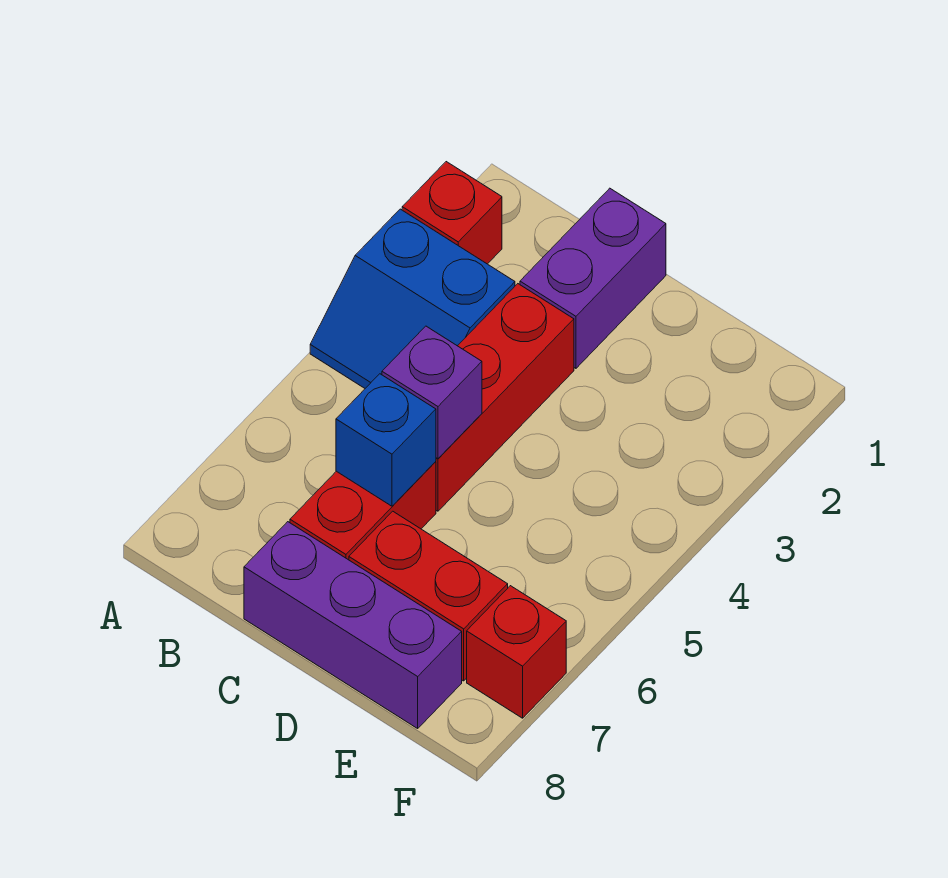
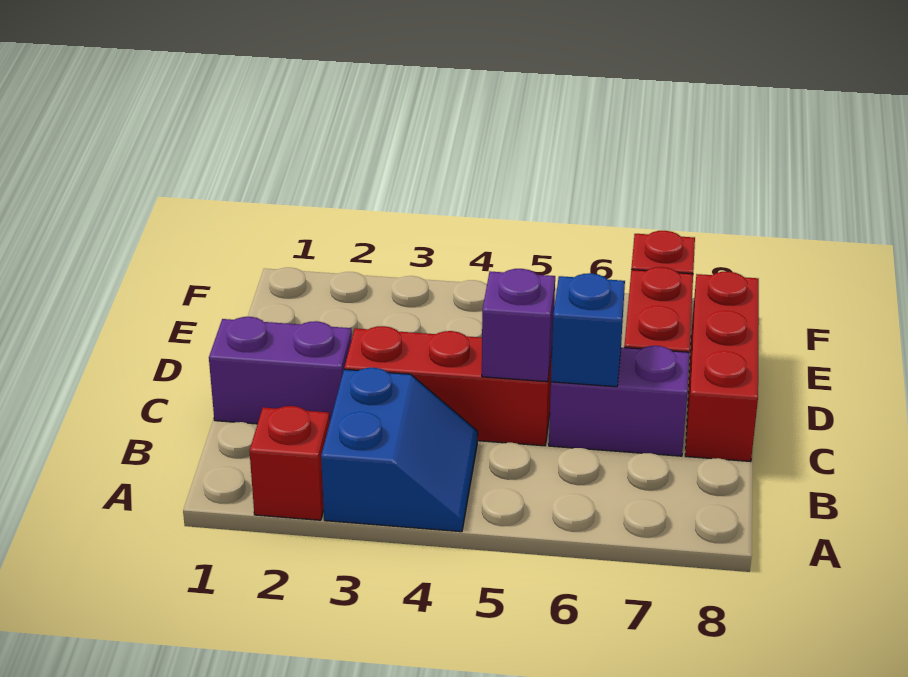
red 1x2 brick [290,462,436,560] -> purple 1x2 brick [549,346,689,456]
purple 1x3 brick [244,522,462,728] -> red 1x3 brick [685,272,759,462]

